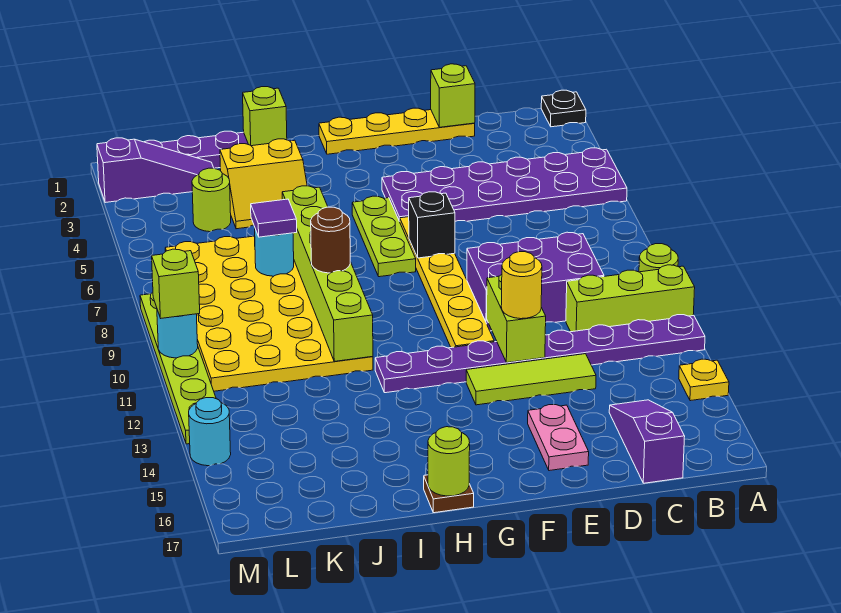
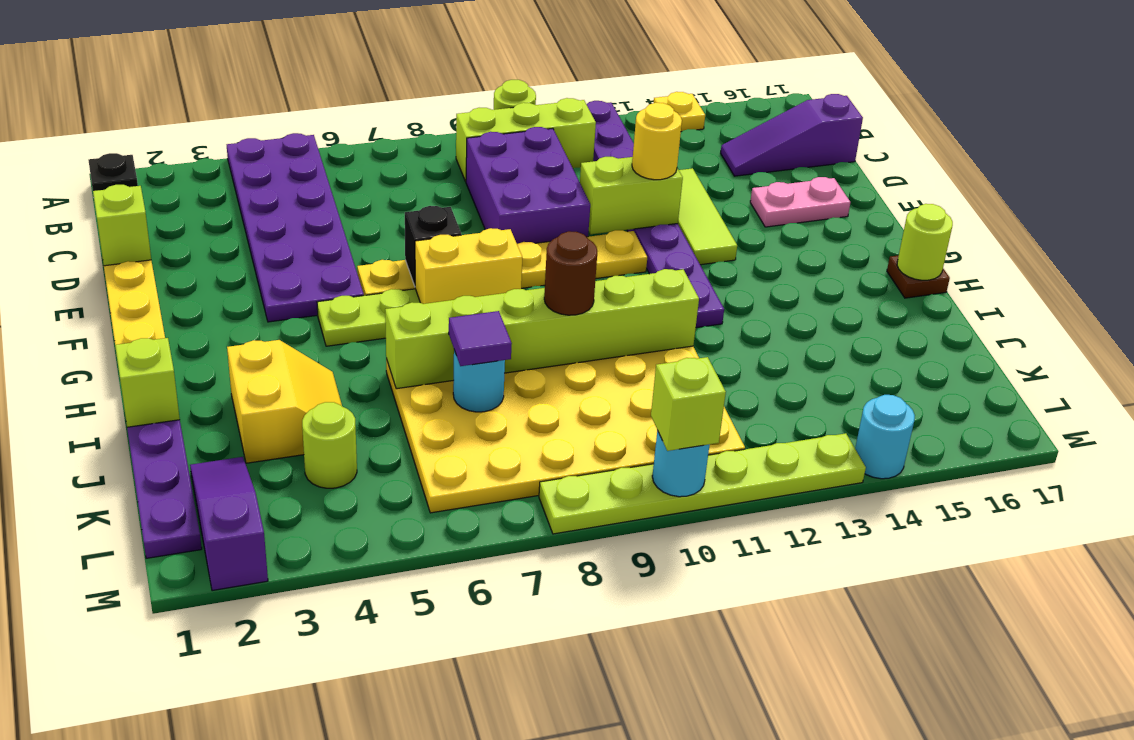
lime 1x3 brick [566,265,695,332] -> lime 1x3 brick turned to [456,98,596,181]
none -> yellow 1x2 brick [415,228,522,304]

